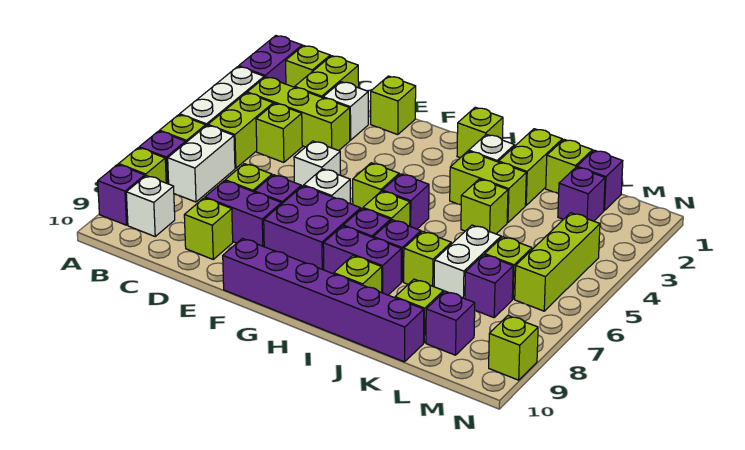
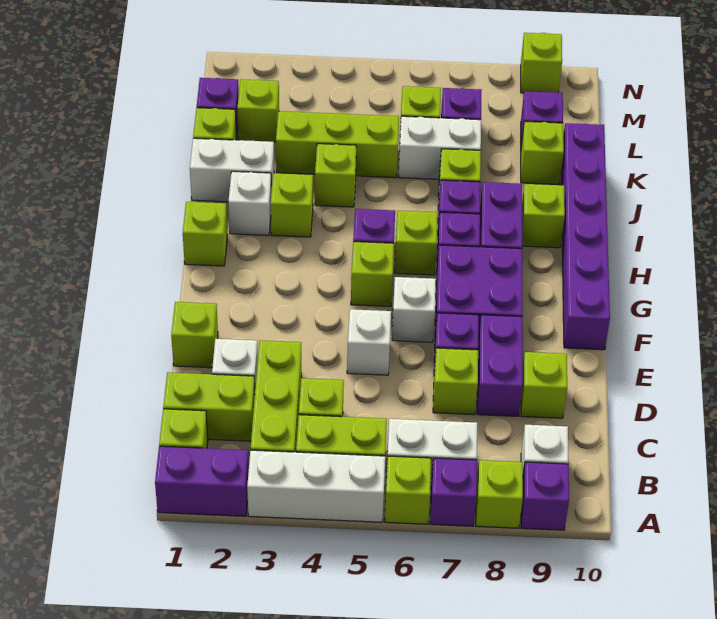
lime 1x2 brick [450,151,526,223] -> lime 1x1 brick [271,173,313,237]
lime 1x2 brick [499,129,562,205] -> white 1x2 brick [190,138,274,202]
purple 1x1 brick [558,167,605,221] -> lime 1x1 brick [237,79,279,142]
lime 1x3 brick [515,213,600,311] -> lime 1x3 brick moved to [276,111,399,178]

